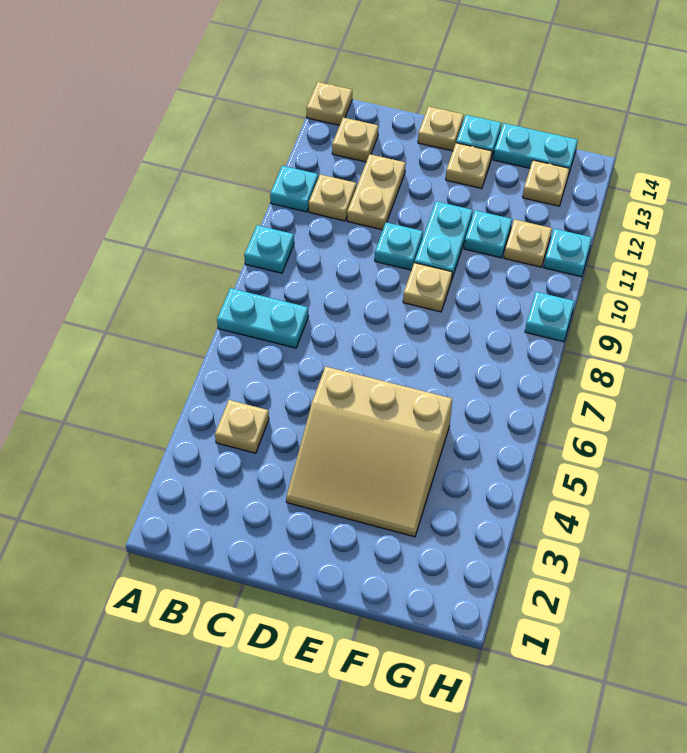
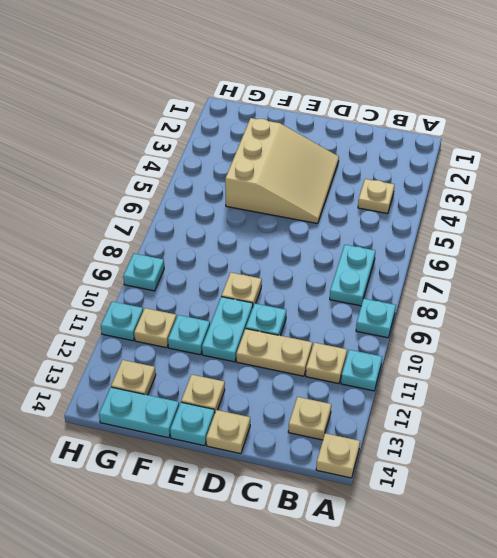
cyan 1x2 plate [217,288,308,348] -> cyan 1x2 plate turned to [330,245,375,306]
tan 1x2 plate [347,154,406,230] -> tan 1x2 plate turned to [236,329,312,376]
tan 3x3 slope [286,367,452,537] -> tan 3x3 slope turned to [225,118,339,224]

